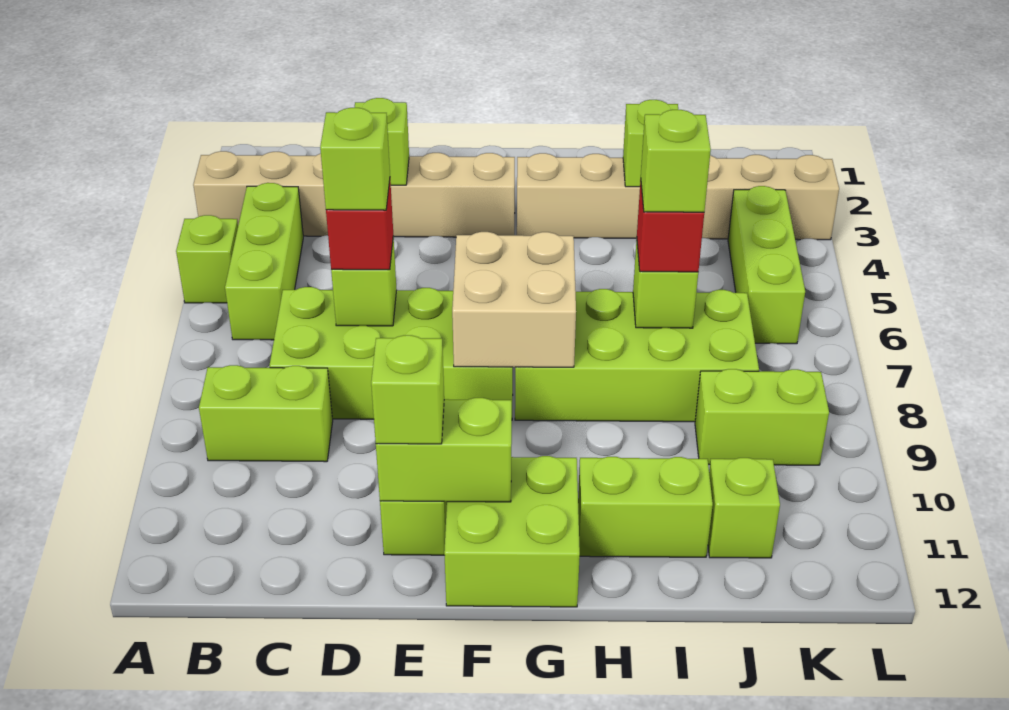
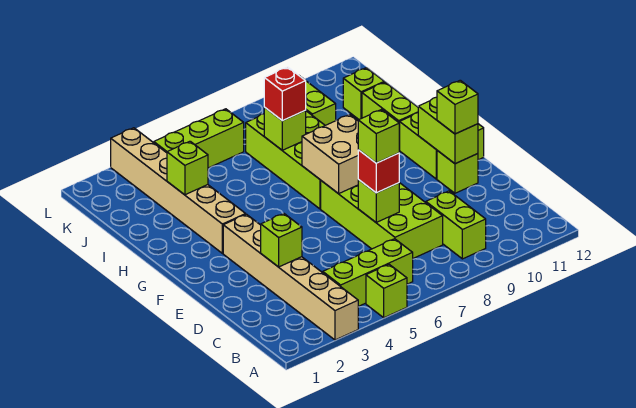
lime 1x1 brick [641,110,711,212] -> none

